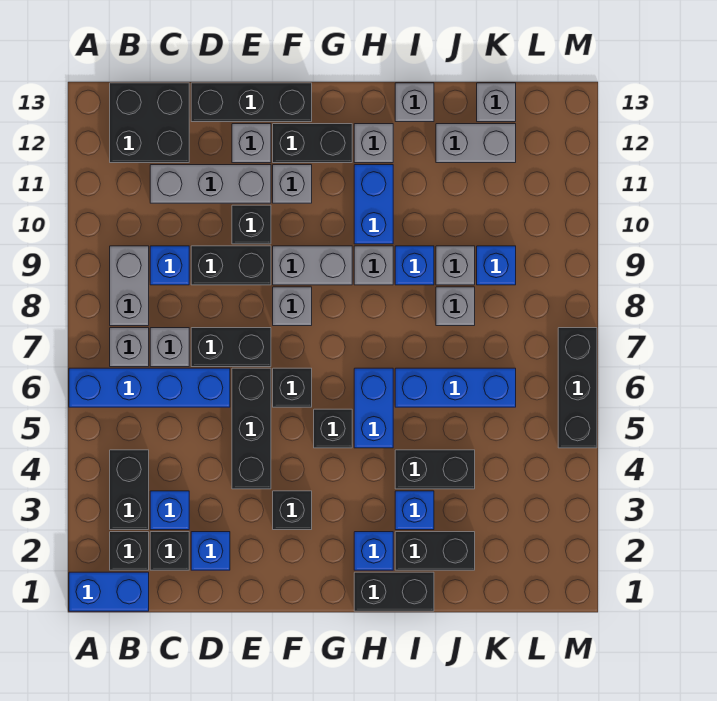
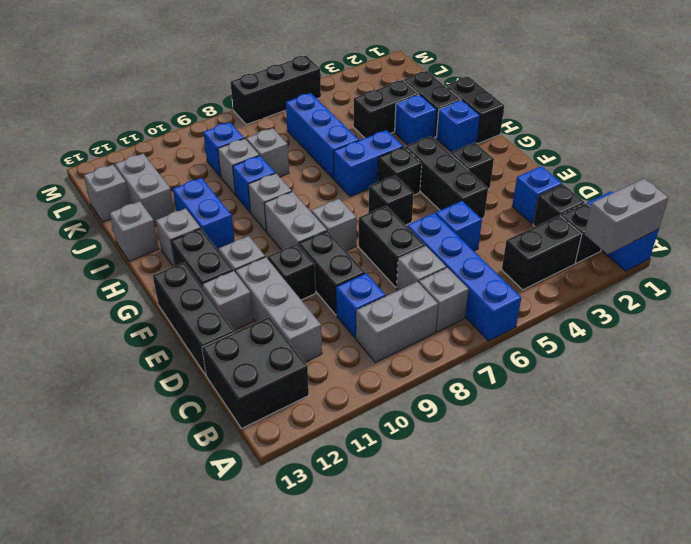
none -> grey 1x2 brick [584,179,669,254]
blue 1x1 brick [150,491,189,530] -> blue 1x1 brick moved to [436,201,482,251]
black 1x3 brick [232,368,271,489] -> black 1x3 brick turned to [405,136,488,219]
blue 1x2 brick [354,165,393,244] -> blue 1x2 brick turned to [173,178,234,251]
black 1x2 brick [395,450,475,489] -> black 1x2 brick turned to [353,80,419,138]

